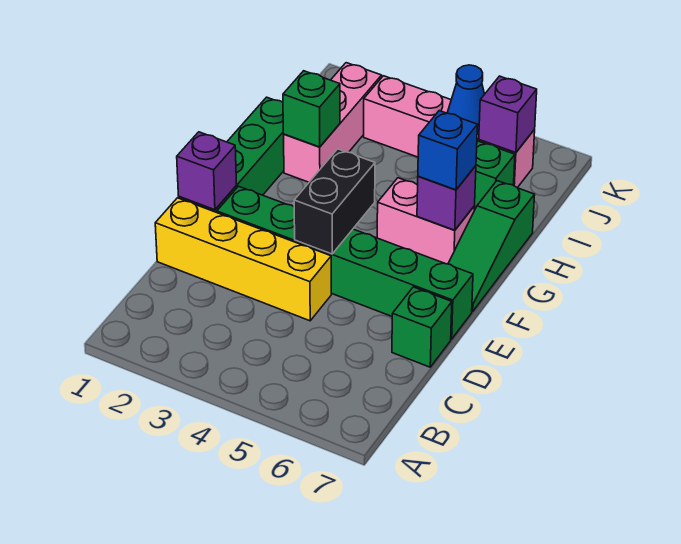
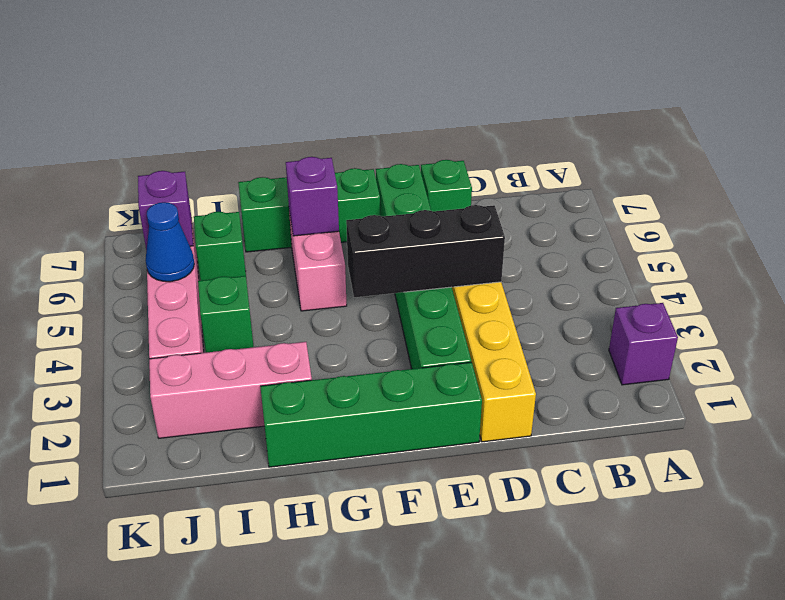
purple 1x1 brick [177,132,237,210] -> purple 1x1 brick moved to [609,303,678,385]
black 1x2 brick [294,149,375,254] -> black 1x3 brick [346,205,505,297]
green 1x3 slope [448,181,535,312] -> green 1x3 brick [238,168,380,252]
blue 1x1 brick [418,111,477,190] -> none
green 1x1 brick [283,71,340,147] -> green 1x1 brick moved to [198,276,253,353]

